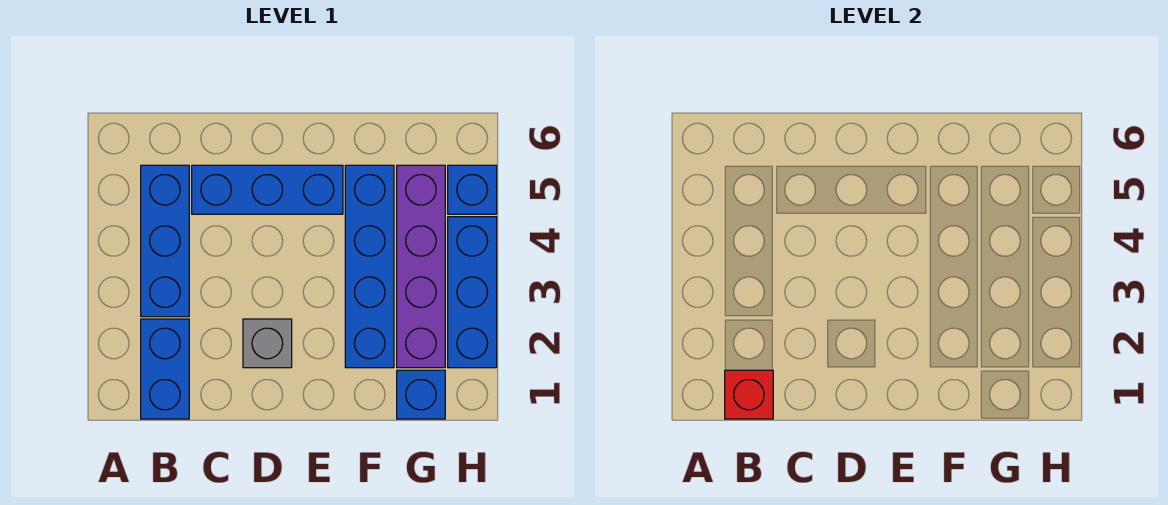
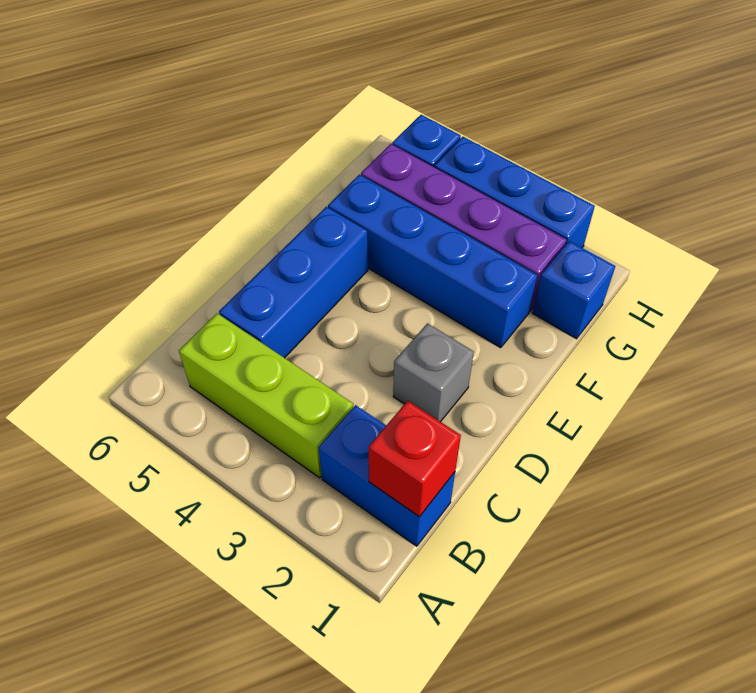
blue 1x3 brick [141,165,189,317] -> lime 1x3 brick [179,313,353,478]

